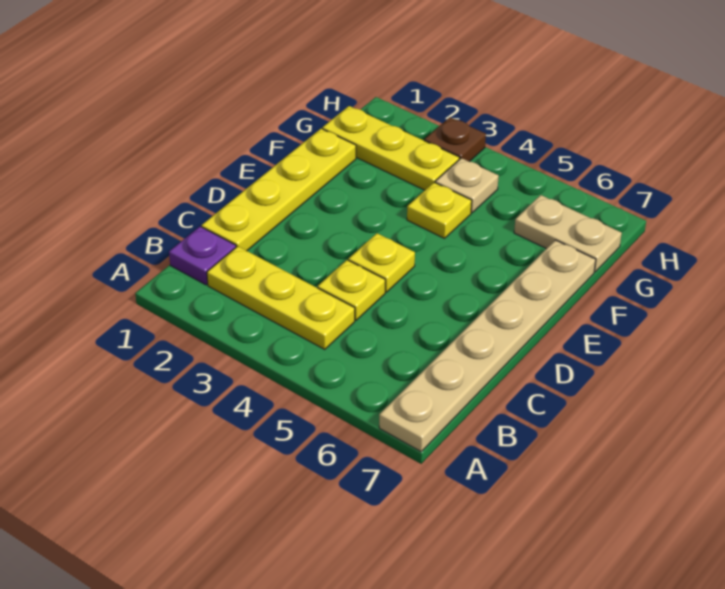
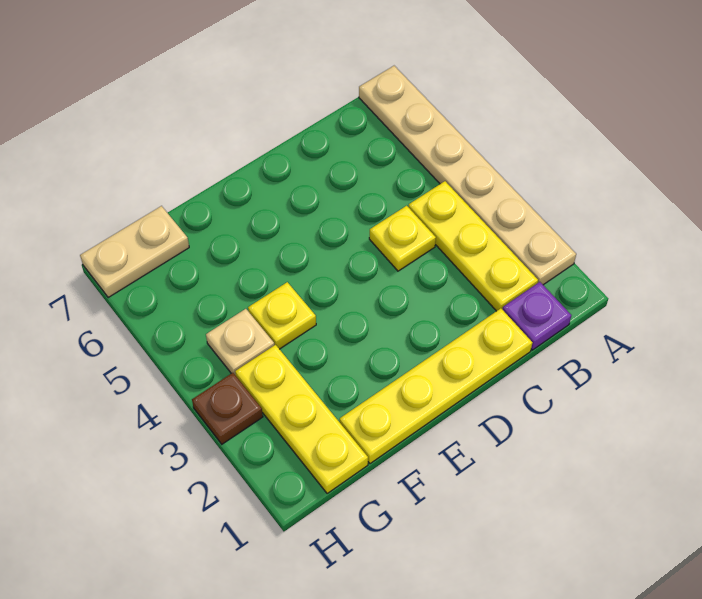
tan 1x6 plate [379,240,596,452] -> tan 1x6 plate turned to [359,66,576,285]
yellow 1x1 plate [348,233,415,292] -> none
tan 1x2 plate [514,195,622,272] -> tan 1x2 plate turned to [80,206,189,298]

